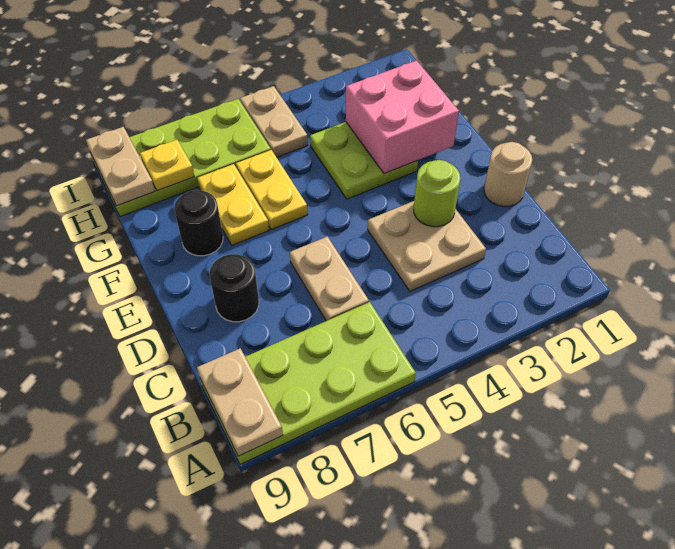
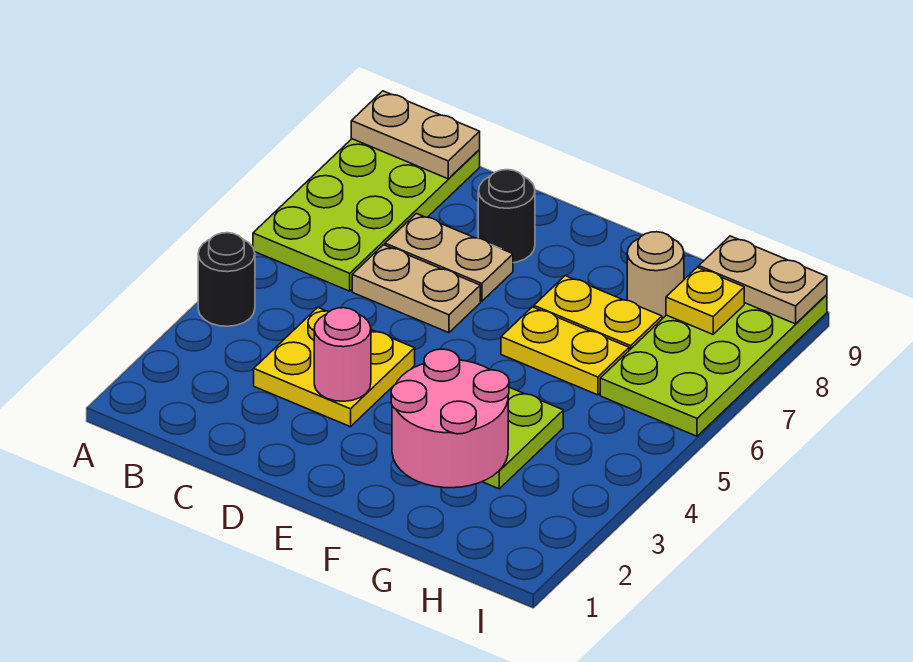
tan 2x2 plate [368,201,486,291] -> yellow 2x2 plate [254,307,415,427]
tan 1x1 round brick [484,142,532,206] -> tan 1x1 round brick moved to [627,232,684,319]
lime 1x1 round brick [414,160,460,227] -> pink 1x1 round brick [314,308,371,401]
pink 2x2 brick [346,60,459,174] -> pink 2x2 round brick [391,349,509,488]
black 1x1 round brick [174,190,223,256] -> black 1x1 round brick moved to [198,233,255,326]
tan 1x2 plate [240,86,308,157] -> tan 1x2 plate moved to [385,213,513,301]

